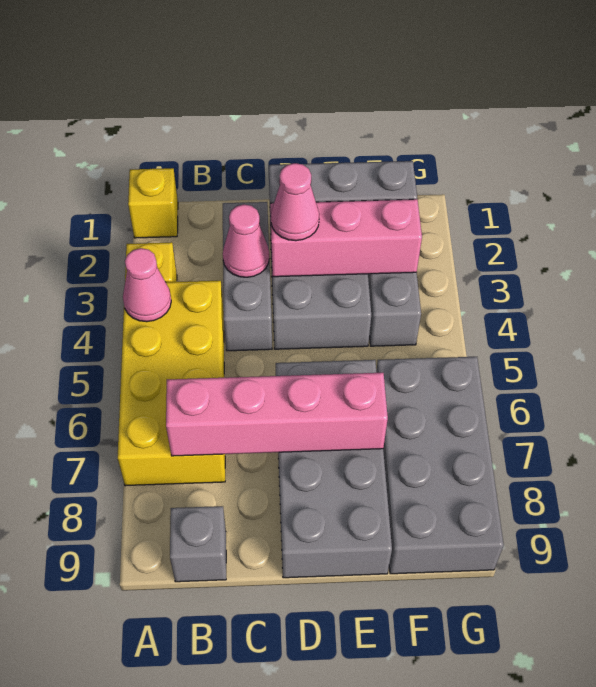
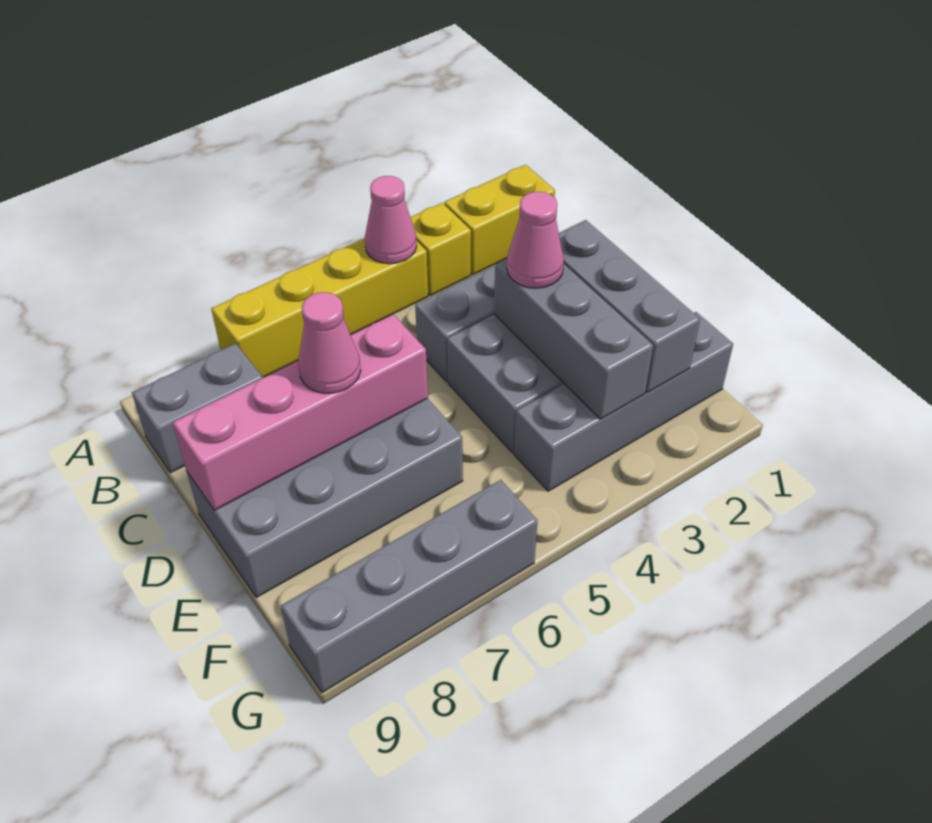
yellow 1x1 brick [128,168,178,238] -> yellow 1x2 brick [444,165,555,275]
yellow 2x4 brick [118,281,225,486] -> yellow 1x4 brick [211,238,428,377]
pink 1x4 brick [166,373,388,456] -> pink 1x4 brick turned to [173,314,428,510]
grey 1x1 brick [170,506,226,582] -> grey 1x2 brick [132,343,263,473]
pink 1x1 cone [223,205,269,277] -> pink 1x1 cone moved to [298,292,361,393]
pink 1x3 brick [270,199,422,277] -> grey 1x3 brick [494,258,653,419]
grey 2x4 brick [376,357,504,574] -> grey 1x4 brick [281,480,538,693]

